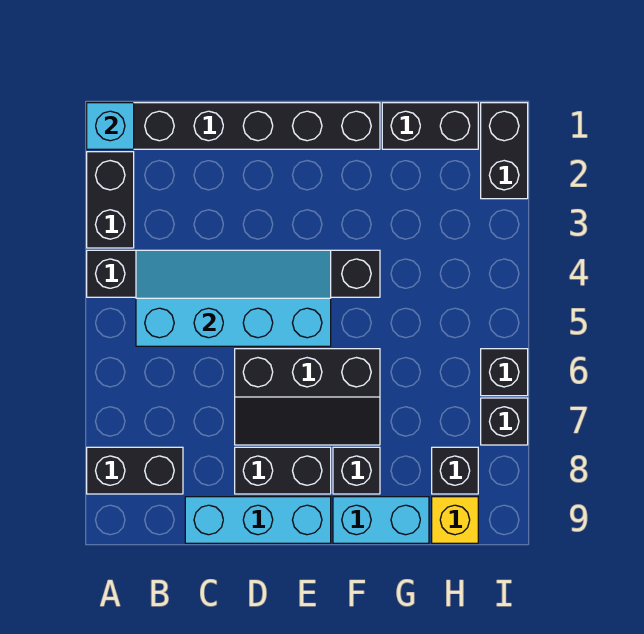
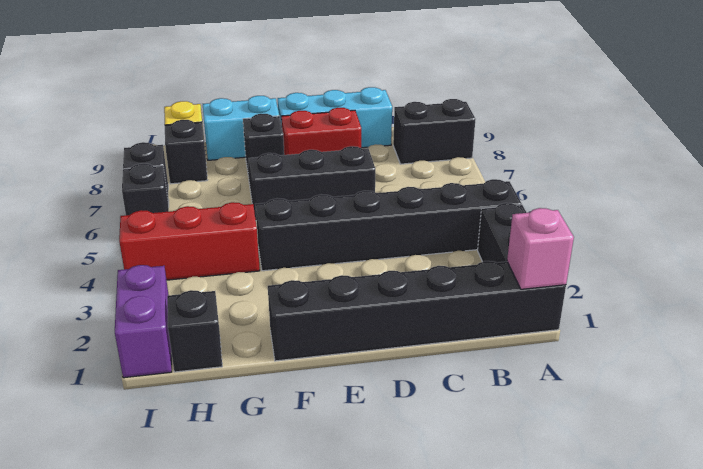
cyan 1x1 brick [87,103,134,149] -> pink 1x1 brick [507,208,574,289]
cyan 2x4 slope [136,250,331,346] -> none
black 1x2 brick [235,447,331,494] -> red 1x2 brick [281,108,361,155]
black 1x2 brick [382,103,478,149] -> black 1x1 brick [167,290,222,372]
none -> red 1x3 brick [119,202,260,280]
black 1x2 brick [481,103,528,199] -> purple 1x2 brick [115,265,172,378]

